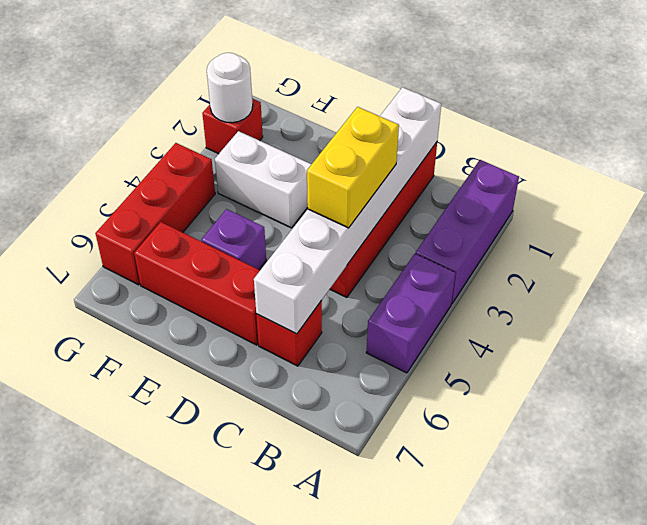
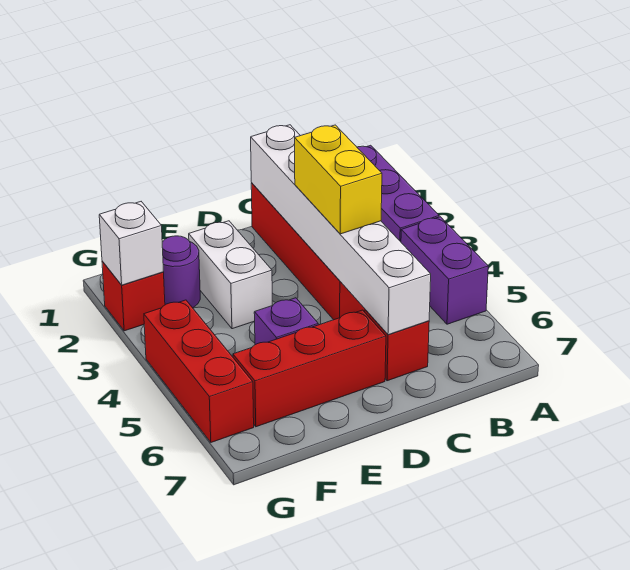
white 1x2 brick [215,131,311,228] -> white 1x2 brick turned to [189,221,272,329]
none -> purple 1x1 round brick [162,236,200,308]
white 1x1 round brick [207,53,253,123] -> white 1x1 brick [99,202,164,285]

